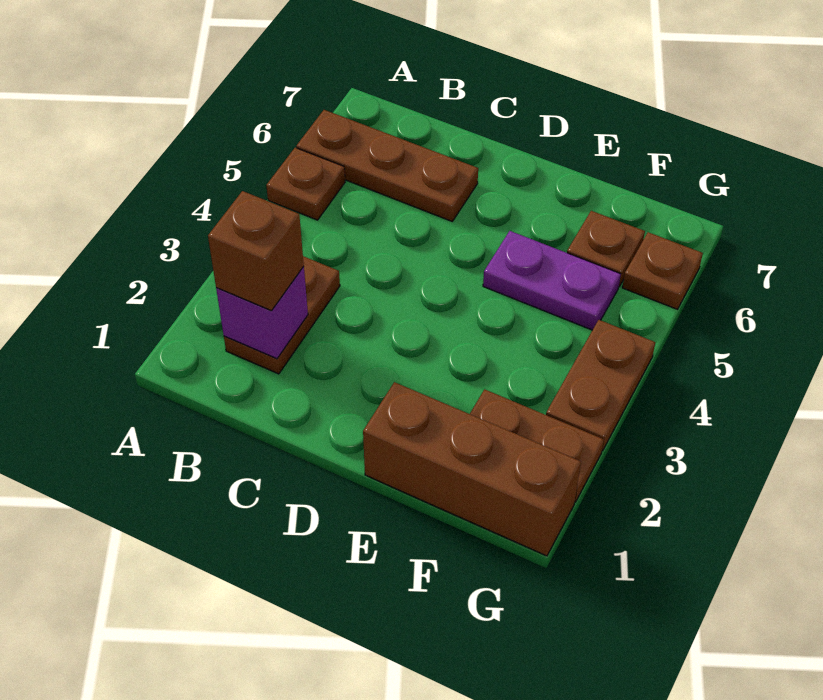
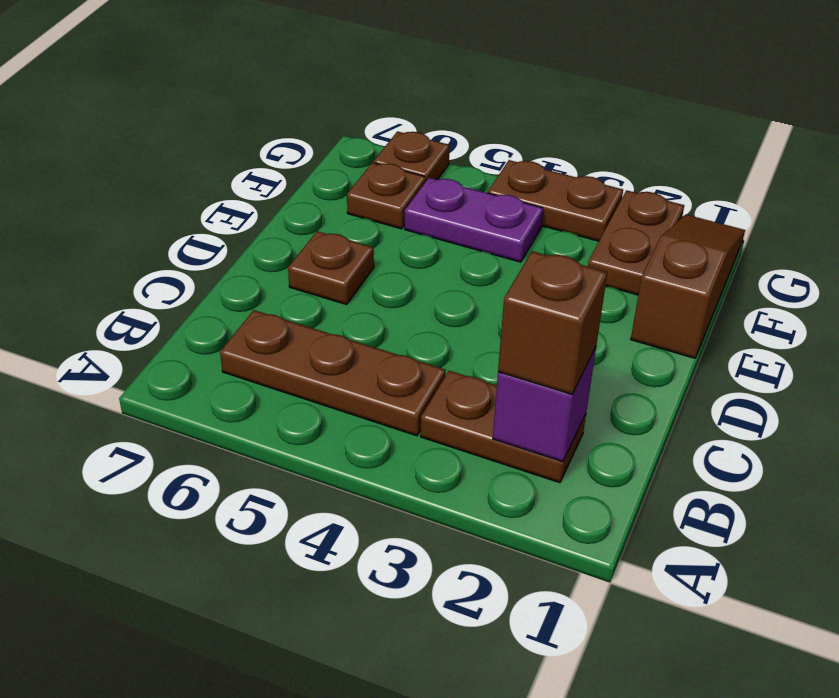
brown 1x1 plate [266,148,345,220] -> brown 1x1 plate moved to [288,231,374,305]
brown 1x3 plate [296,110,478,221] -> brown 1x3 plate turned to [220,310,446,436]
brown 1x3 brick [363,382,581,556] -> brown 1x3 slope [631,215,745,358]
purple 1x2 plate [483,231,621,330] -> purple 1x2 plate turned to [405,178,543,262]

